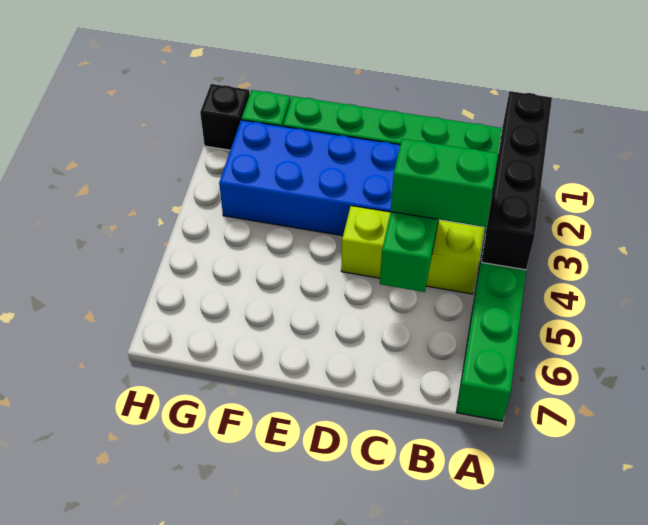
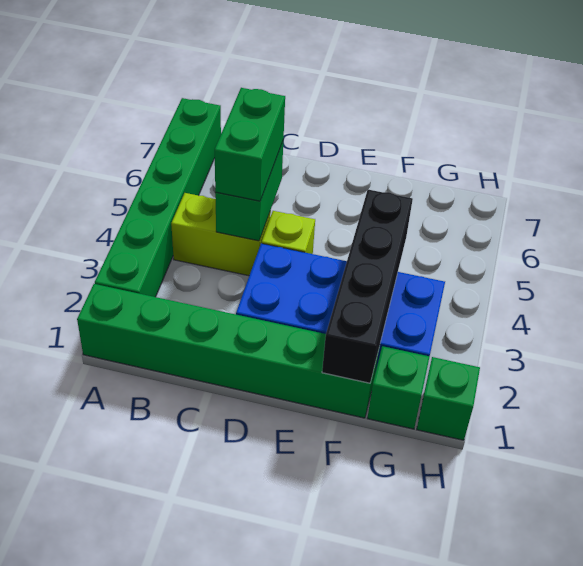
black 1x4 brick [481,91,552,270] -> black 1x4 brick moved to [322,190,413,383]
green 1x2 brick [391,139,498,227] -> green 1x2 brick turned to [215,88,285,201]
black 1x1 brick [200,84,250,150] -> green 1x1 brick [417,357,480,440]

